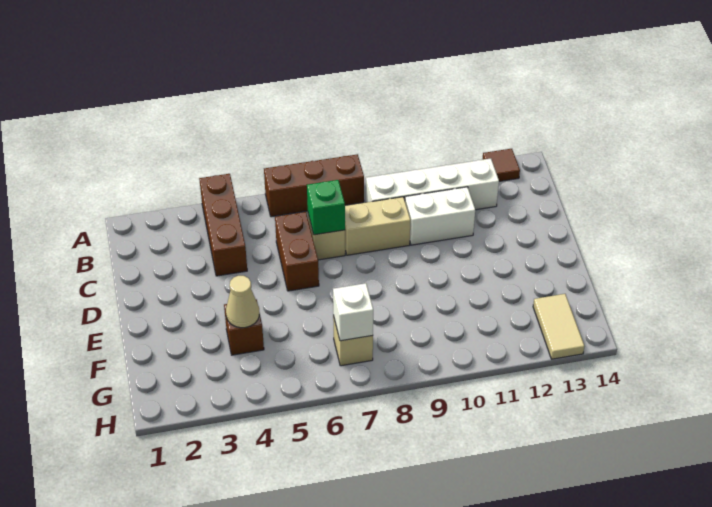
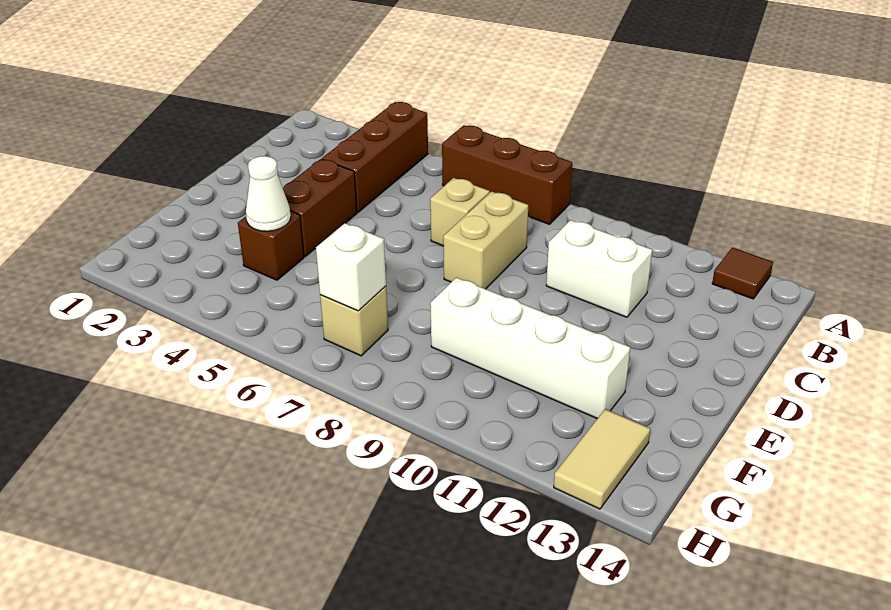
white 1x4 brick [366,159,499,210] -> white 1x4 brick moved to [431,278,630,419]
brown 1x2 brick [275,212,319,291] -> brown 1x2 brick moved to [283,159,357,257]
green 1x1 brick [307,180,345,235] -> none
tan 1x2 brick [345,197,411,255] -> tan 1x2 brick turned to [443,191,528,289]
tan 1x1 cone [226,276,259,328] -> white 1x1 cone [246,156,291,231]

